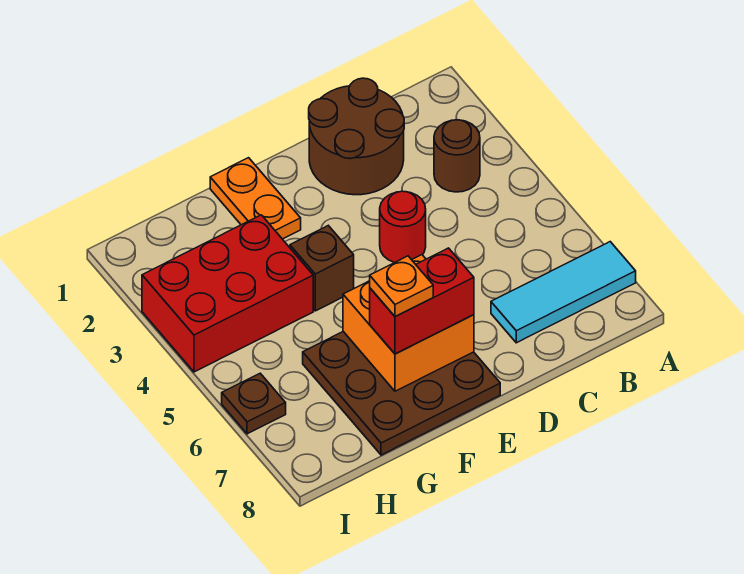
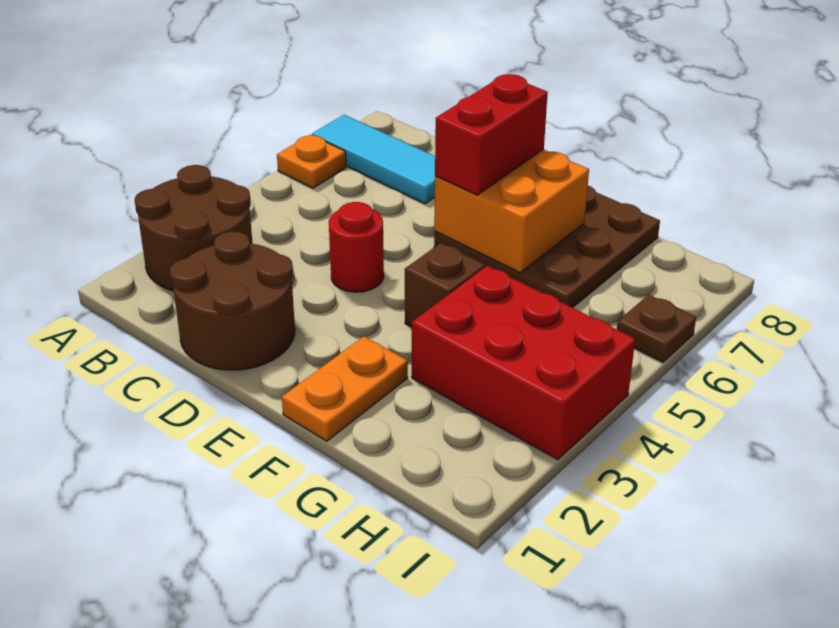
brown 1x1 round brick [434,120,480,192] -> brown 2x2 round brick [135,165,253,291]
red 1x2 brick [370,248,474,354] -> red 1x2 brick turned to [435,74,548,195]
orange 1x1 plate [370,256,433,317] -> orange 1x1 plate moved to [277,135,346,188]

